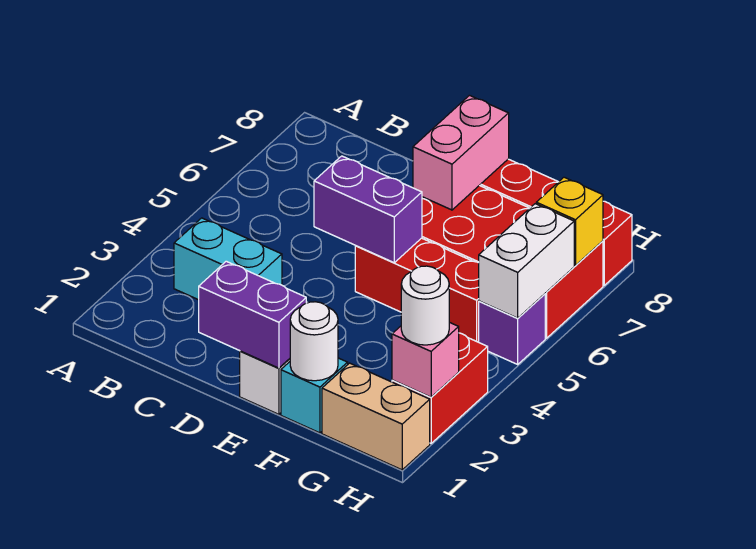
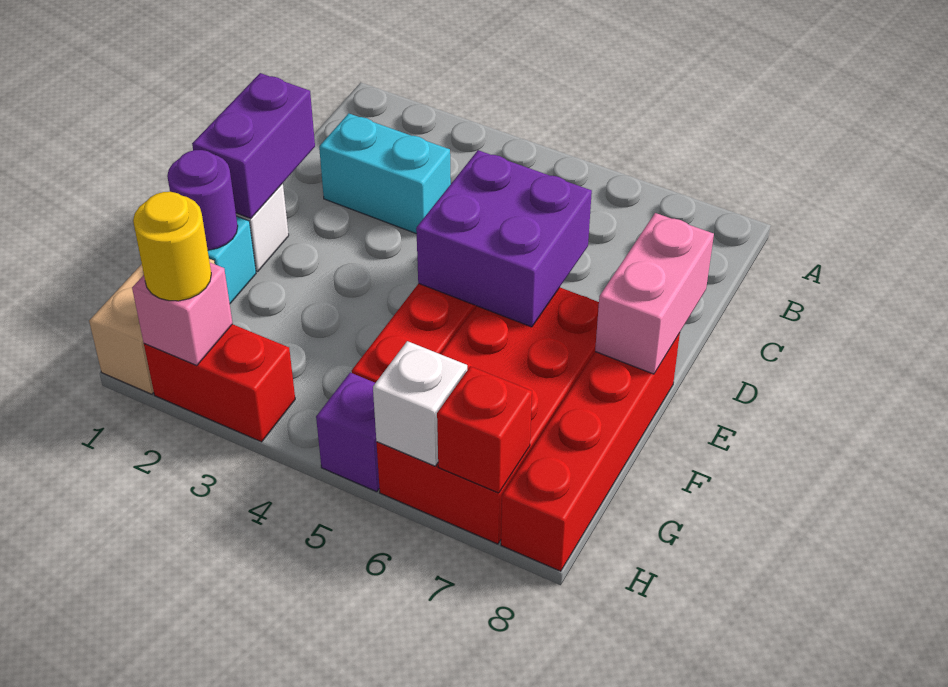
cyan 1x2 brick [174,218,282,300] -> cyan 1x2 brick turned to [319,113,451,234]
purple 1x2 brick [314,156,422,263] -> purple 2x2 brick [416,150,592,327]
pink 1x2 brick [413,95,509,210] -> pink 1x2 brick turned to [595,213,714,374]
white 1x1 round brick [290,302,338,381] -> purple 1x1 round brick [167,150,238,250]
white 1x1 round brick [401,266,449,345] -> yellow 1x1 round brick [133,192,211,301]
white 1x2 brick [479,204,574,318] -> white 1x1 brick [373,341,467,466]
yellow 1x1 brick [536,177,603,266] -> red 1x1 brick [437,366,532,493]

